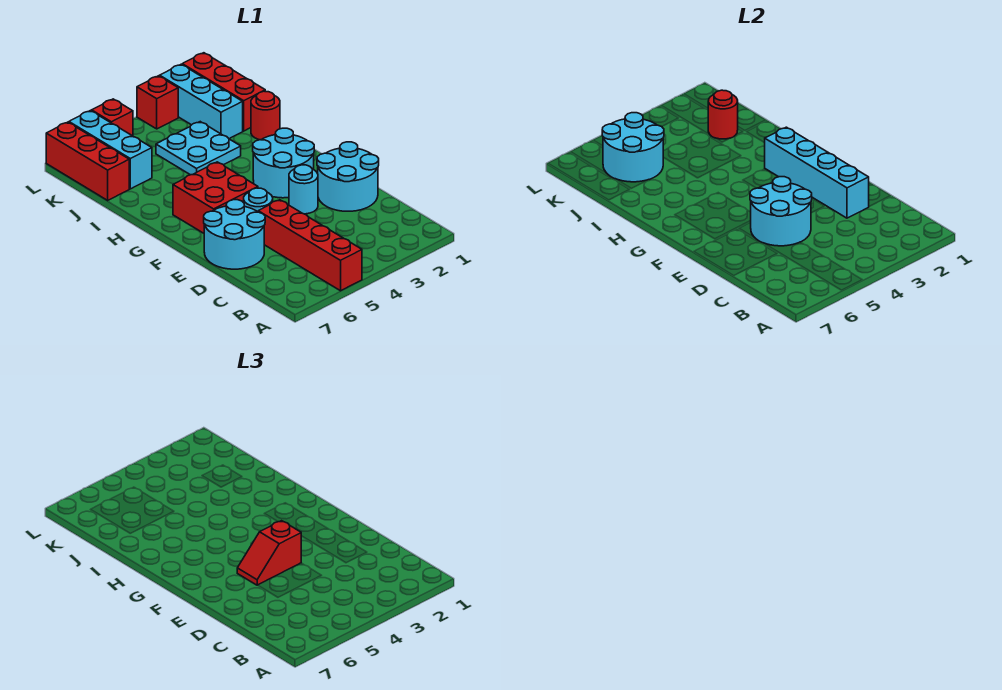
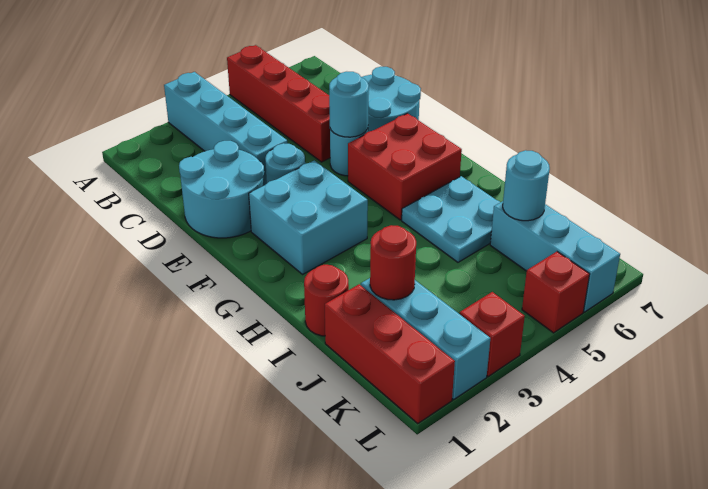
cyan 1x4 brick [765,127,869,218] -> cyan 1x4 brick moved to [164,72,287,185]
cyan 2x2 round brick [750,177,812,246] -> cyan 1x1 round brick [329,72,369,137]
red 1x2 slope [237,521,301,585] -> none
cyan 2x2 round brick [253,128,314,198] -> cyan 2x2 brick [249,160,368,274]
cyan 2x2 plate [156,122,241,175] -> cyan 2x2 plate moved to [402,176,500,262]
cyan 2x2 round brick [602,113,664,182] -> cyan 1x1 round brick [503,150,550,221]
red 1x3 brick [46,122,129,200] -> none

